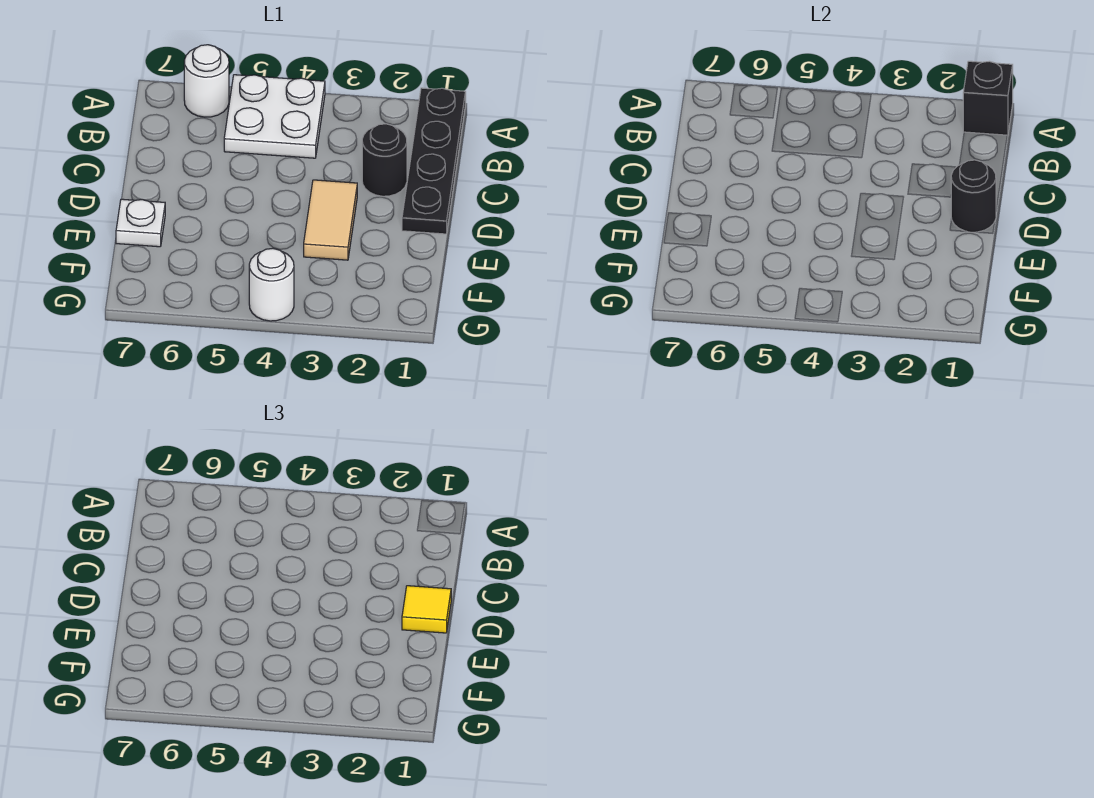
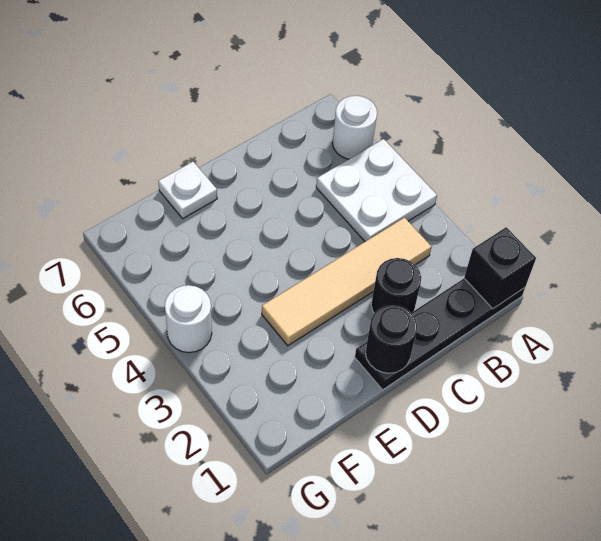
yellow 1x1 tile [402,586,451,633] -> none
tan 1x2 tile [304,180,357,260] -> tan 1x4 tile [262,218,431,346]

